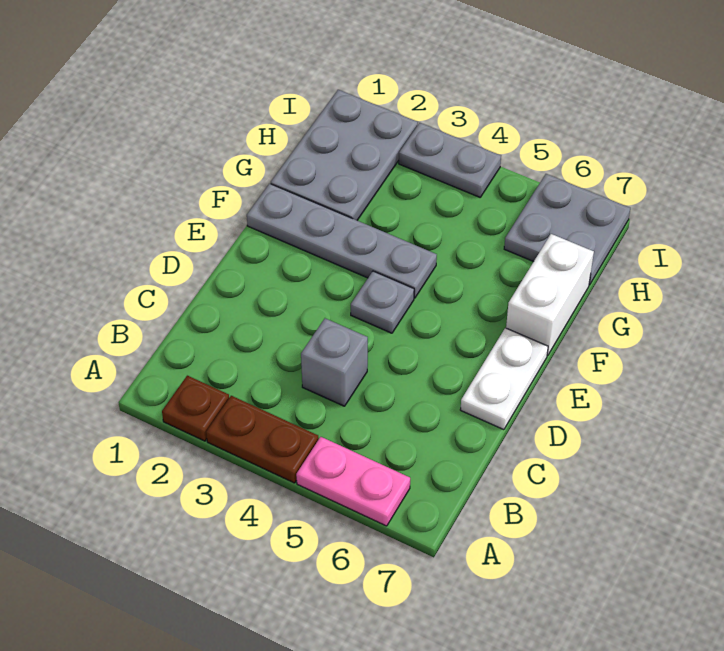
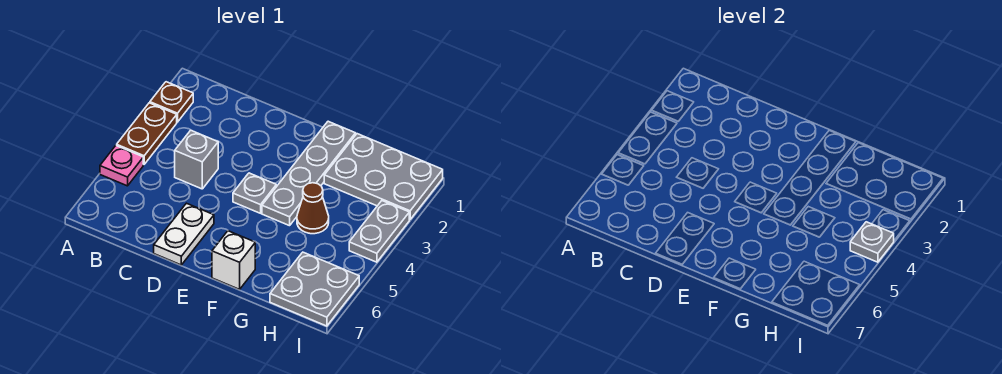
pink 1x2 plate [296,437,410,526] -> pink 1x1 plate [100,145,143,186]
white 1x2 plate [460,328,548,430] -> white 1x2 plate turned to [154,203,214,265]
white 1x2 brick [506,234,594,356] -> white 1x1 brick [212,231,255,289]
none -> brown 1x1 cone [297,183,329,234]
none -> grey 1x1 plate [850,222,894,262]

